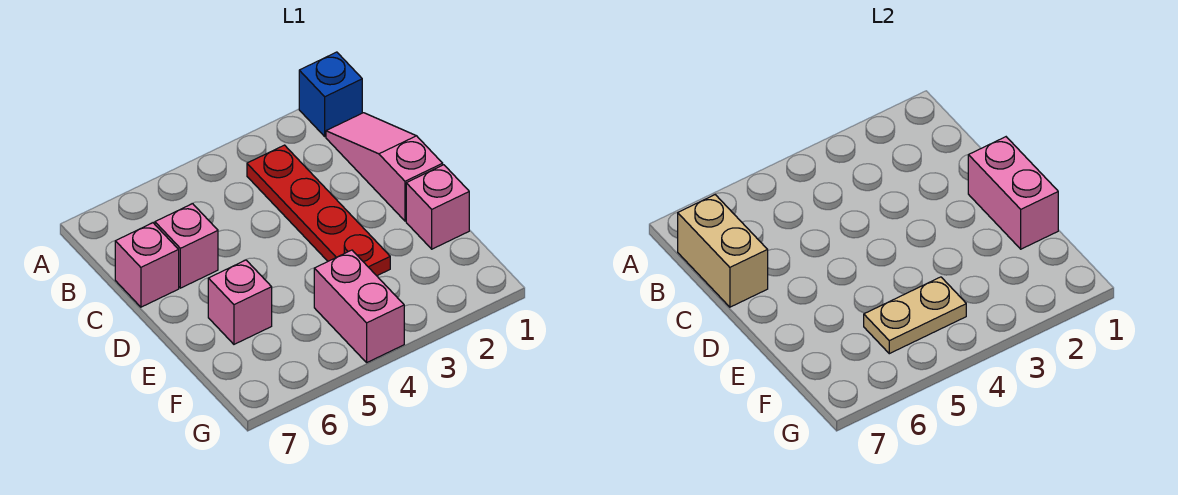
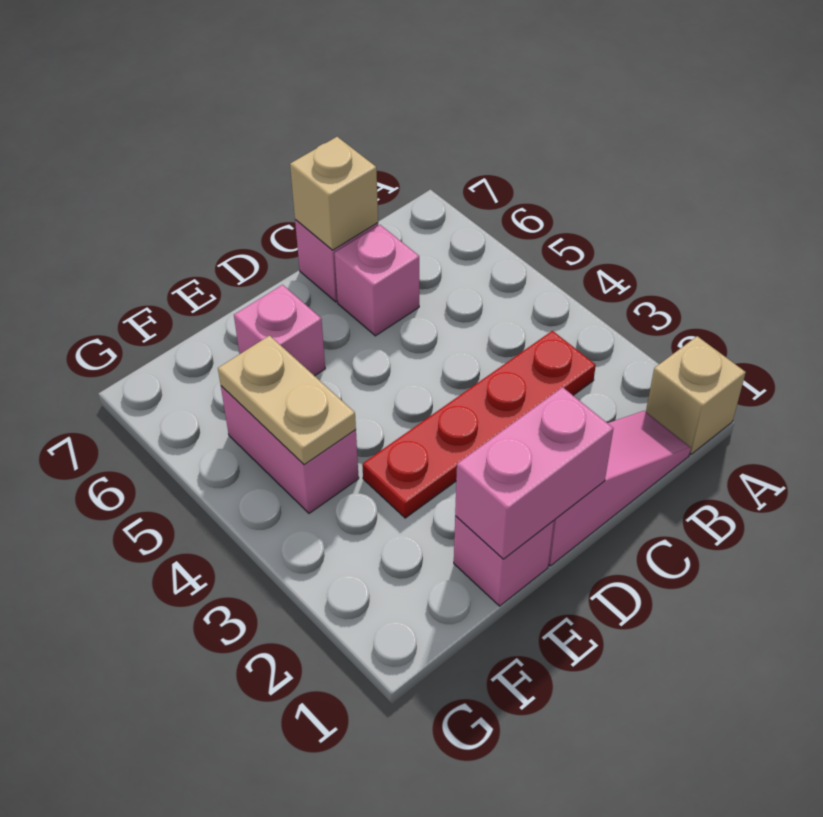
blue 1x1 brick [299,52,362,136] -> tan 1x1 brick [646,336,746,454]
tan 1x2 brick [678,195,768,307] -> tan 1x1 brick [290,137,378,250]
pink 1x2 brick [314,250,404,362] -> pink 1x2 brick turned to [221,386,359,513]

